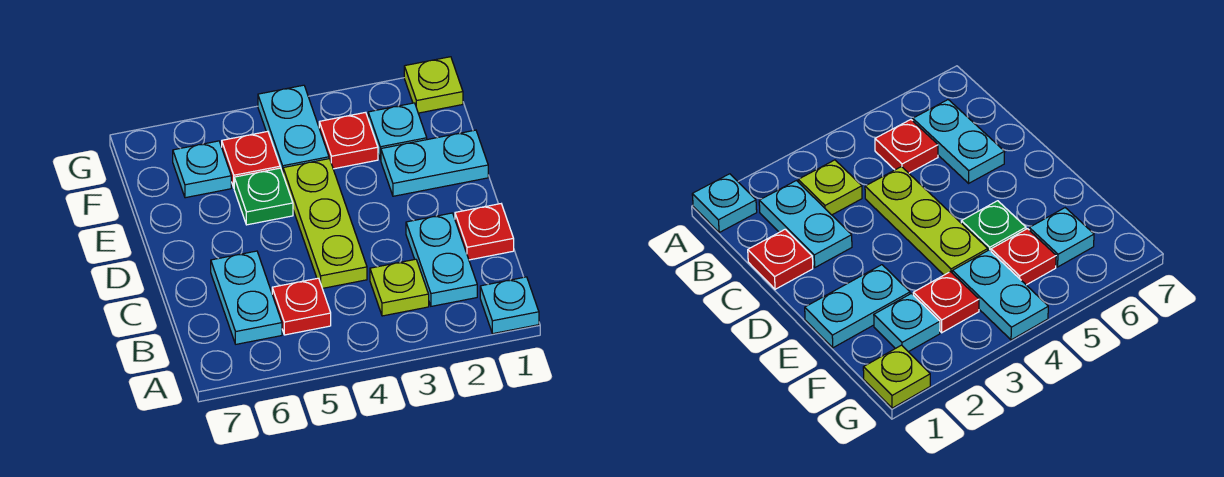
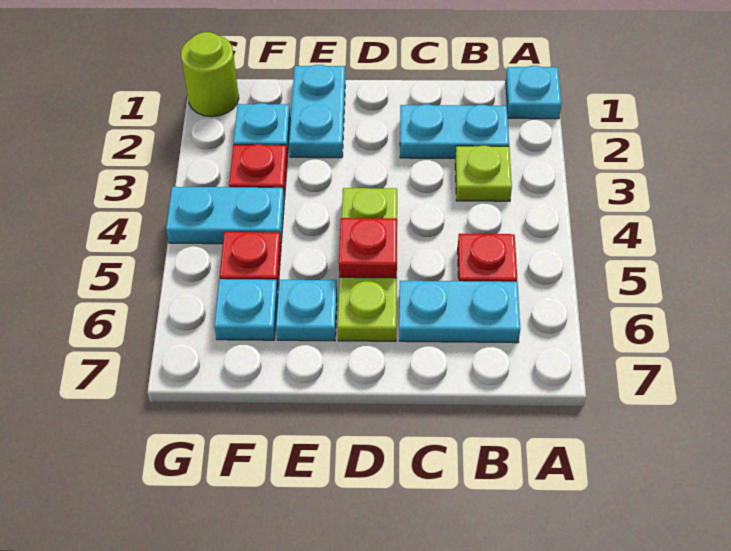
red 1x1 plate [455,204,514,260] -> red 1x1 plate moved to [339,218,397,278]
lime 1x3 plate [283,159,367,288] -> lime 1x3 plate turned to [338,188,397,341]
green 1x1 plate [234,168,293,225] -> none
none -> cyan 1x1 plate [276,280,337,341]
lime 1x1 plate [404,57,463,113] -> lime 1x1 round brick [181,32,239,117]

